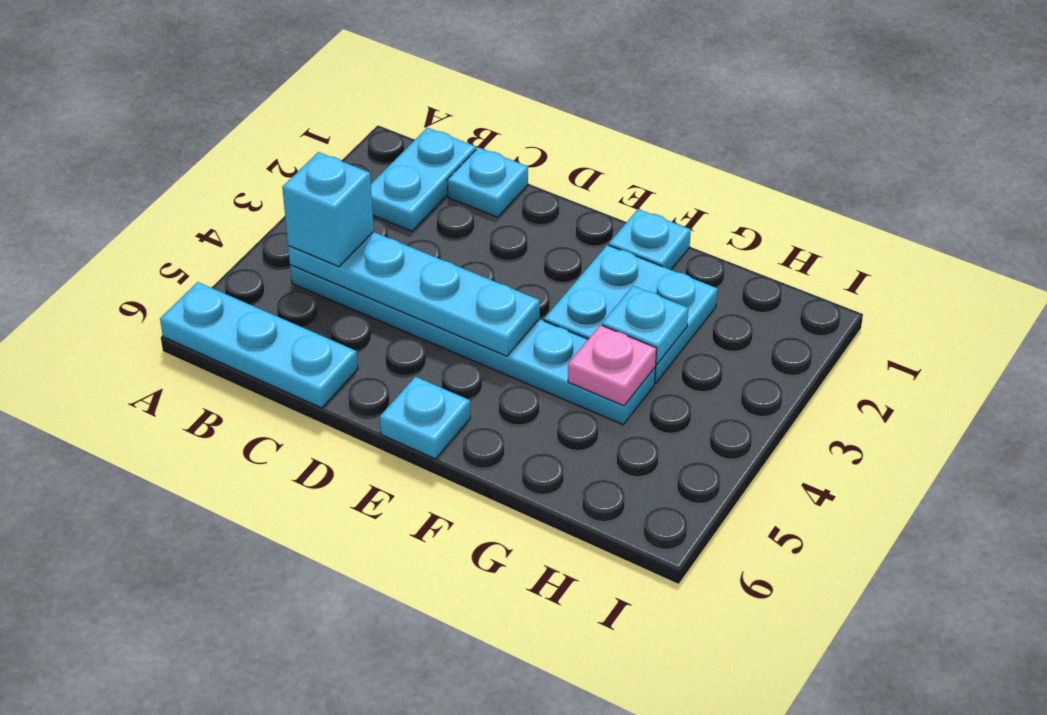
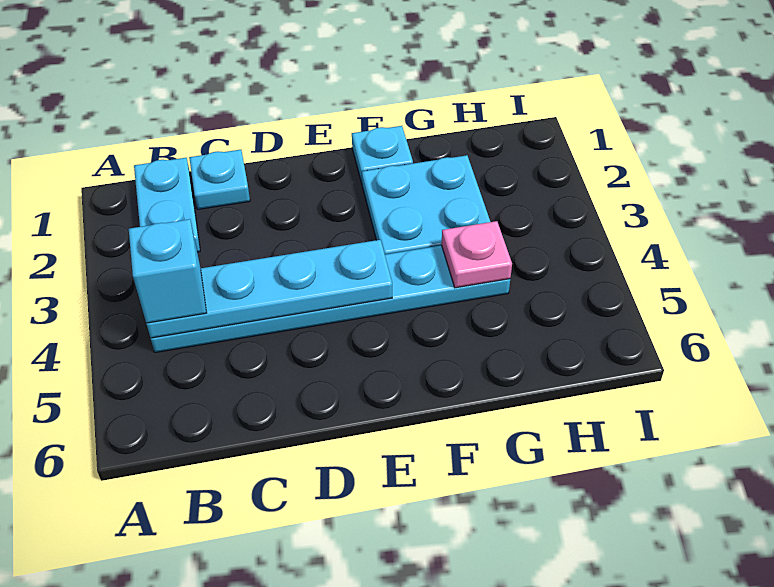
cyan 1x3 plate [160,282,358,408] -> none
cyan 1x1 plate [380,377,470,459] -> none
cyan 1x1 plate [602,286,688,364] -> none

